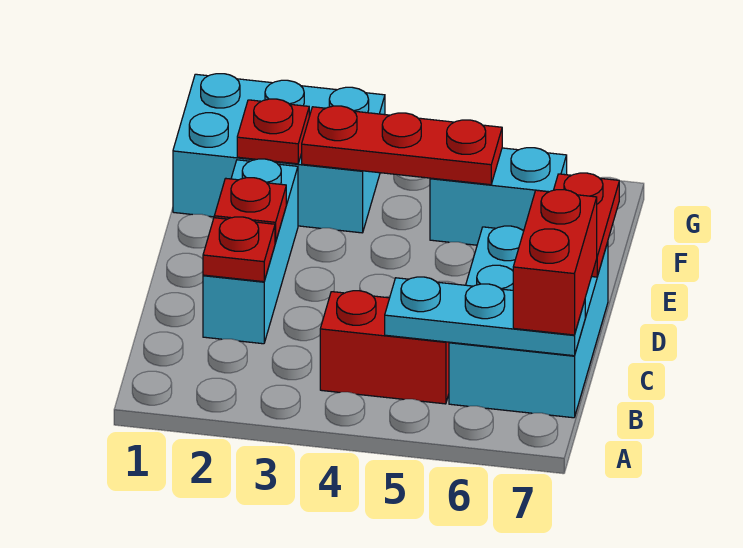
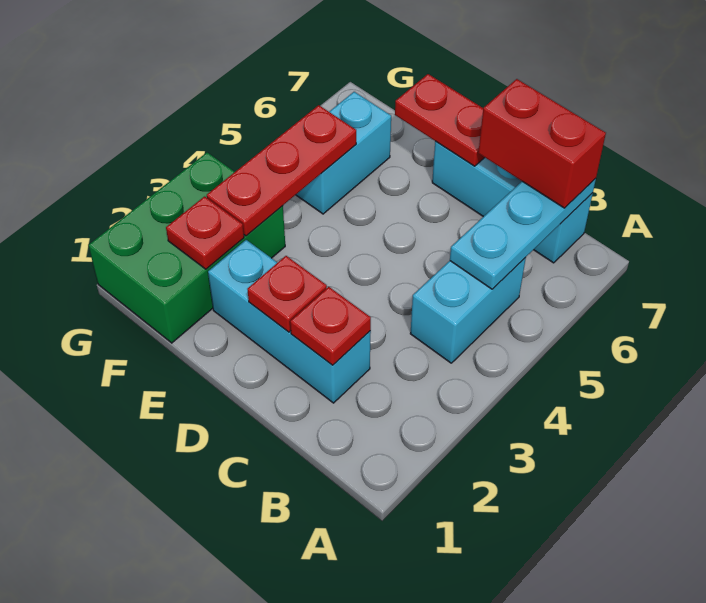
red 1x2 brick [320,291,449,404] -> cyan 1x2 brick [410,258,526,363]
cyan 2x3 brick [449,226,608,418] -> cyan 1x3 brick [432,141,593,263]
cyan 2x3 brick [173,74,385,233] -> green 2x3 brick [89,152,285,343]

